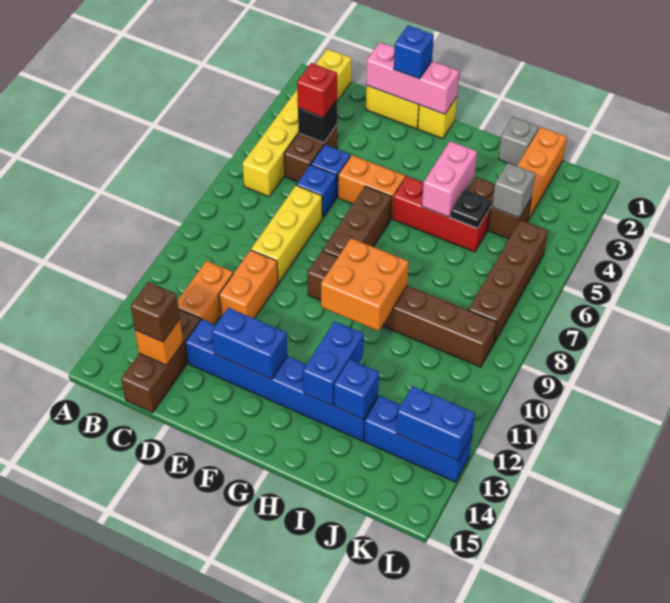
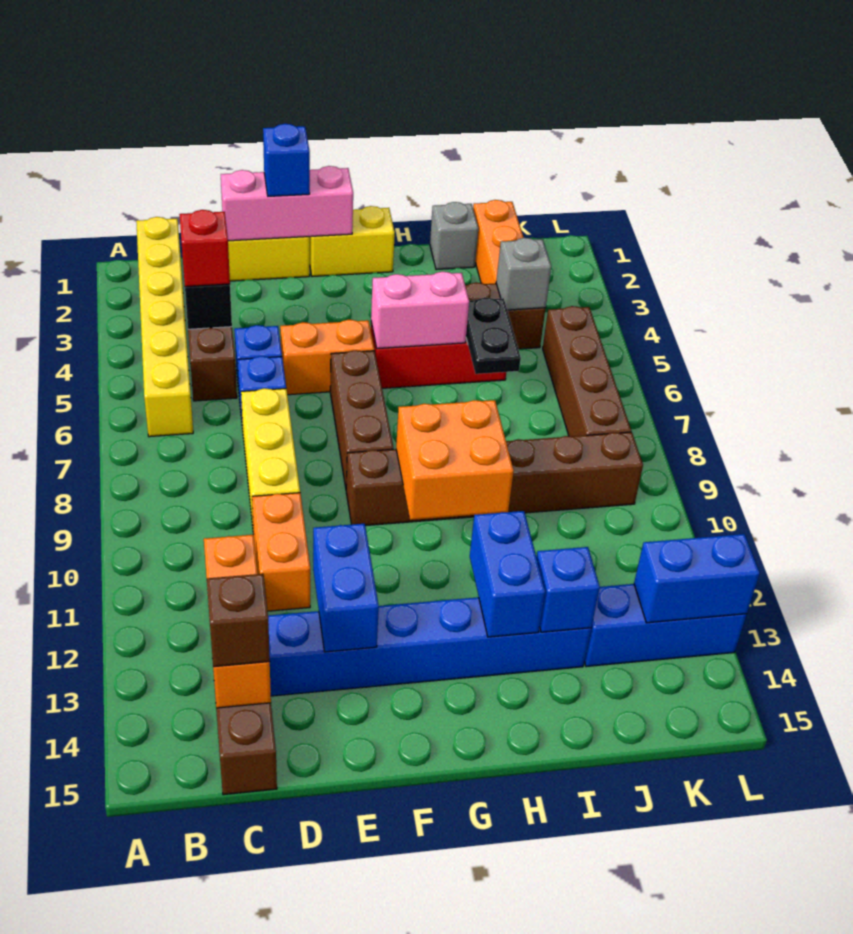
blue 1x2 brick [212,308,288,379] -> blue 1x2 brick turned to [313,524,379,652]
yellow 1x1 brick [418,97,457,139] -> yellow 1x2 brick [310,206,395,277]
pink 1x2 brick [422,141,477,217] -> pink 1x2 brick turned to [371,272,469,349]
black 1x1 plate [450,190,491,228] -> black 1x2 plate [466,298,521,374]

